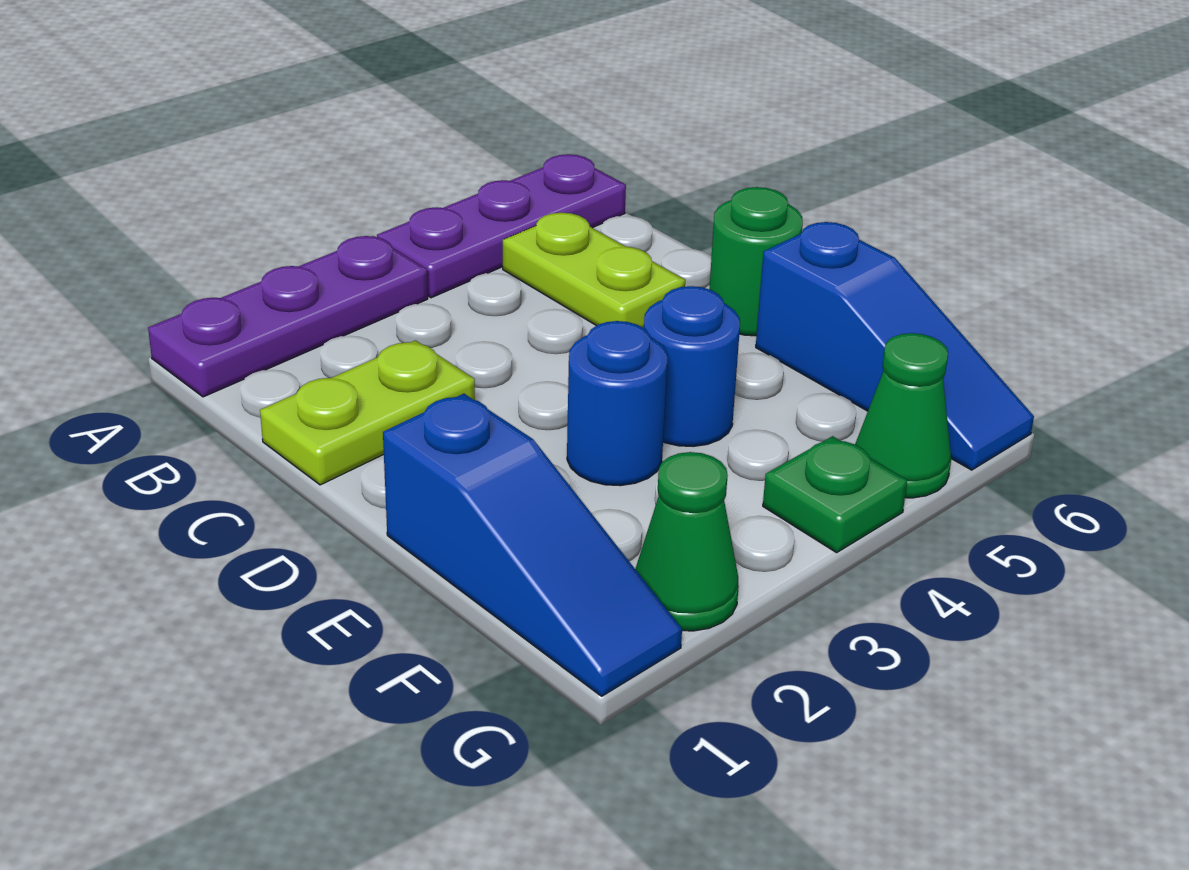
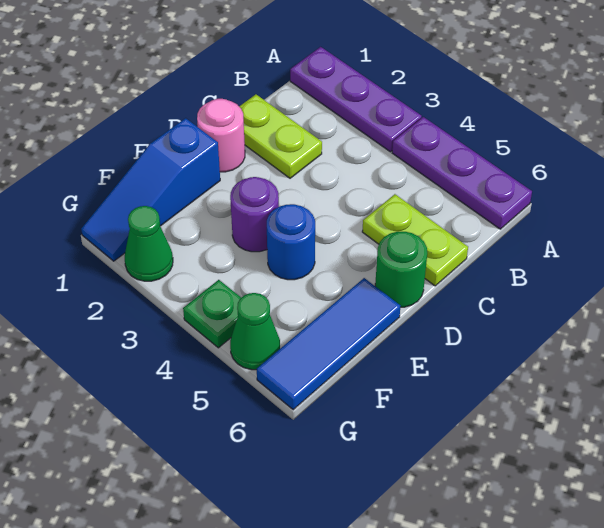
lime 1x2 plate [503,213,685,328] -> lime 1x2 plate turned to [362,194,468,286]
none -> pink 1x1 round brick [197,99,245,172]
blue 1x1 round brick [567,321,667,486] -> purple 1x1 round brick [230,177,279,252]
blue 1x3 slope [756,222,1034,470] -> blue 1x3 tile [257,278,400,410]

